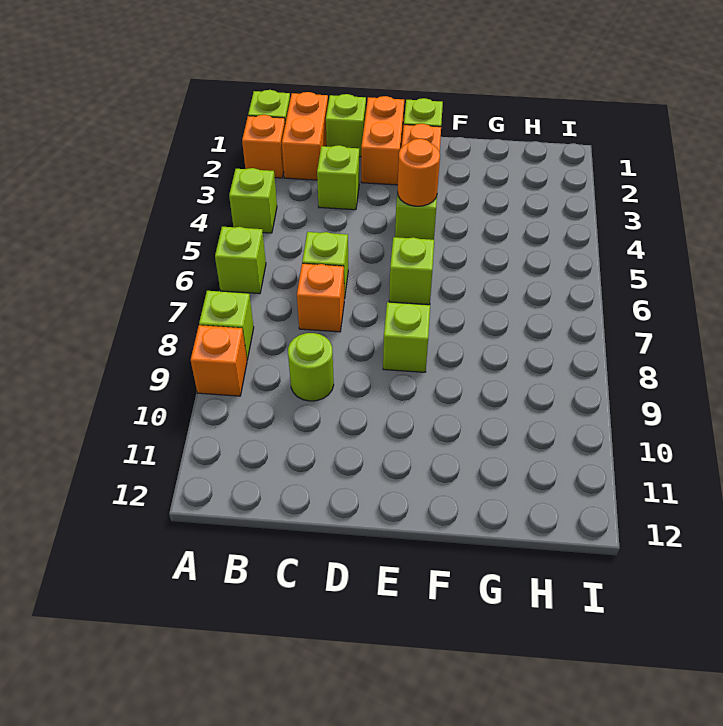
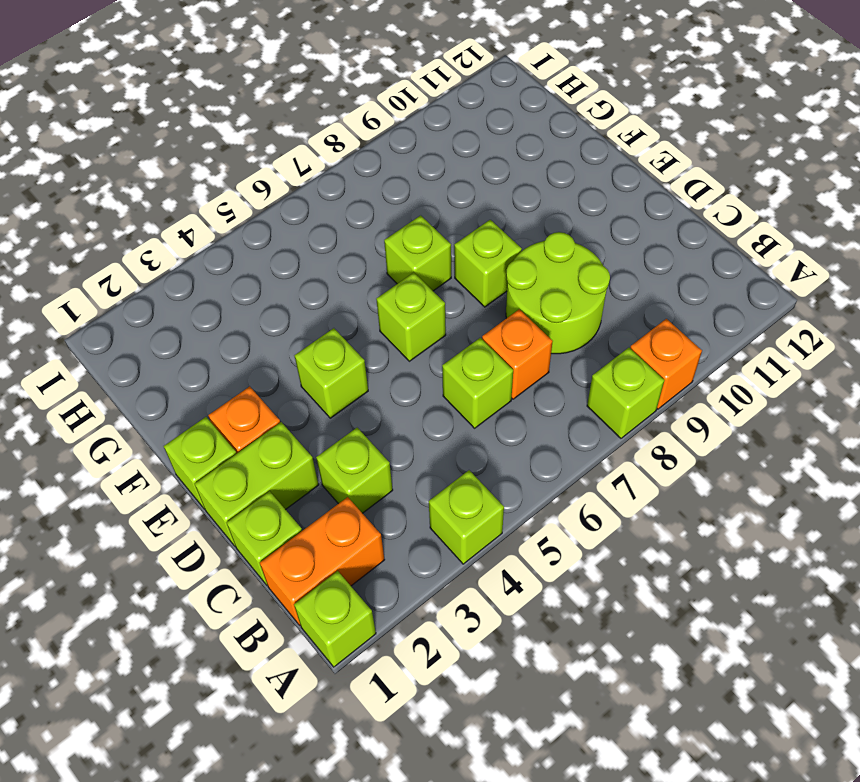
orange 1x1 brick [242,115,285,178] -> none
lime 1x1 brick [215,227,266,294] -> lime 1x1 brick moved to [384,215,451,291]
lime 1x1 round brick [288,333,334,401] -> lime 2x2 round brick [506,232,610,354]
orange 1x2 brick [361,96,404,185] -> lime 1x2 brick [195,422,319,547]
orange 1x1 round brick [397,139,440,206] -> none

